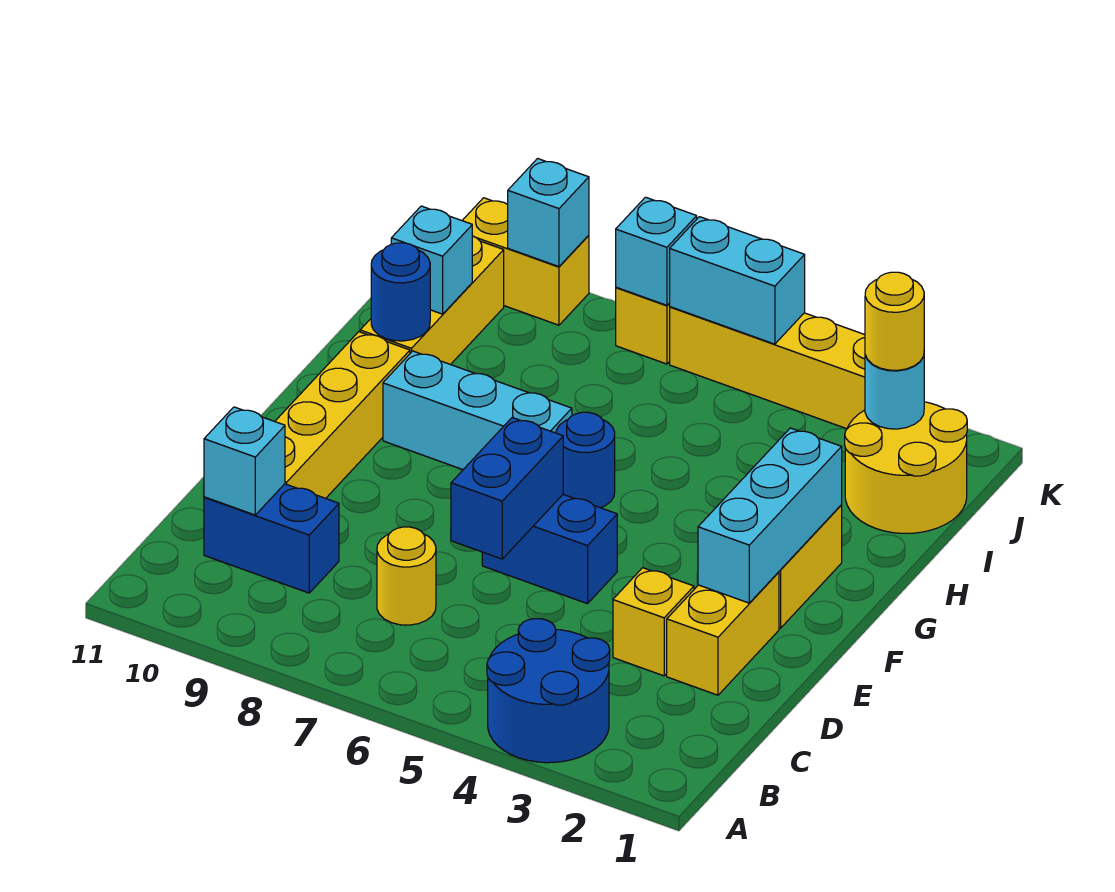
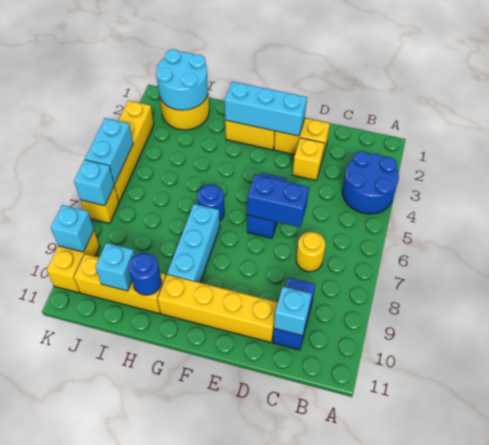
cyan 1x1 round brick [865,355,924,429] -> cyan 2x2 round brick [156,50,208,110]
yellow 1x1 round brick [865,272,924,370] -> none

